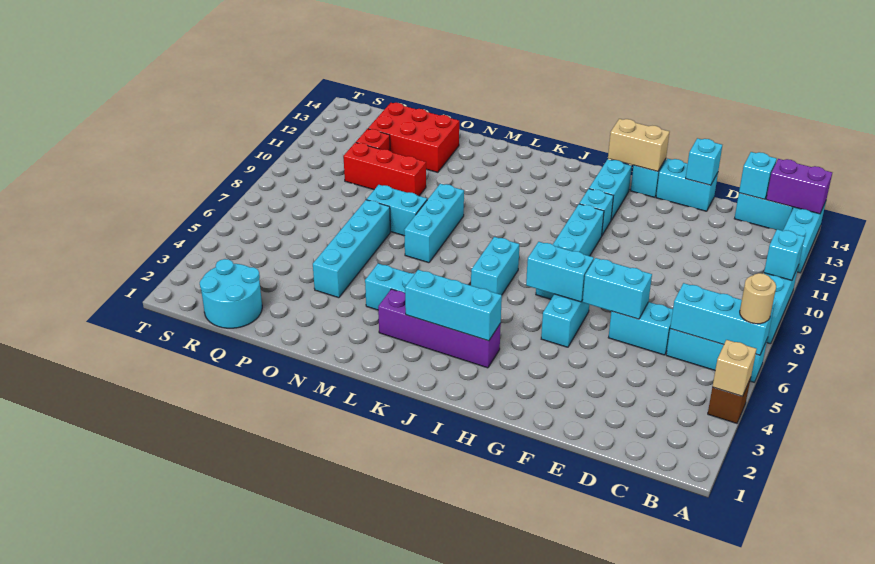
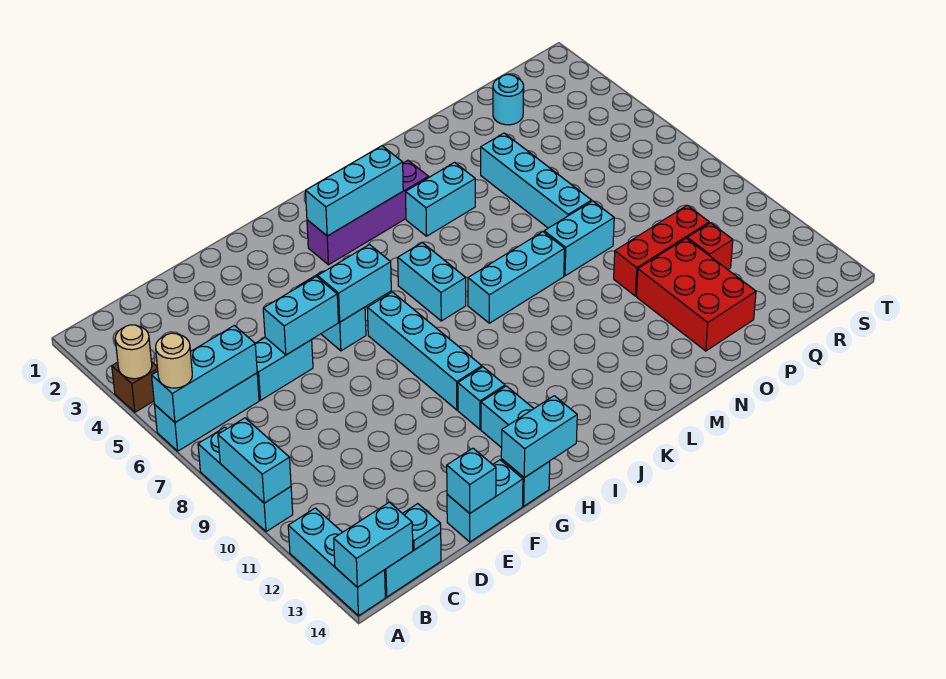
tan 1x1 brick [712,340,756,396] -> tan 1x1 round brick [115,325,152,379]
cyan 1x1 brick [764,229,805,280] -> cyan 1x2 brick [218,418,291,503]
purple 1x2 brick [766,159,832,214] -> cyan 1x2 brick [334,502,413,587]
cyan 1x1 brick [739,152,777,199] -> cyan 1x1 plate [402,504,441,550]
tan 1x2 brick [608,119,669,171] -> cyan 1x2 brick [501,396,577,478]
cyan 1x3 brick [404,184,464,263] -> cyan 1x3 brick turned to [468,232,565,323]
red 2x3 brick [368,103,459,172] -> red 2x3 brick turned to [637,238,756,351]
cyan 2x2 round brick [200,259,262,328] -> cyan 1x1 round brick [493,75,524,125]

